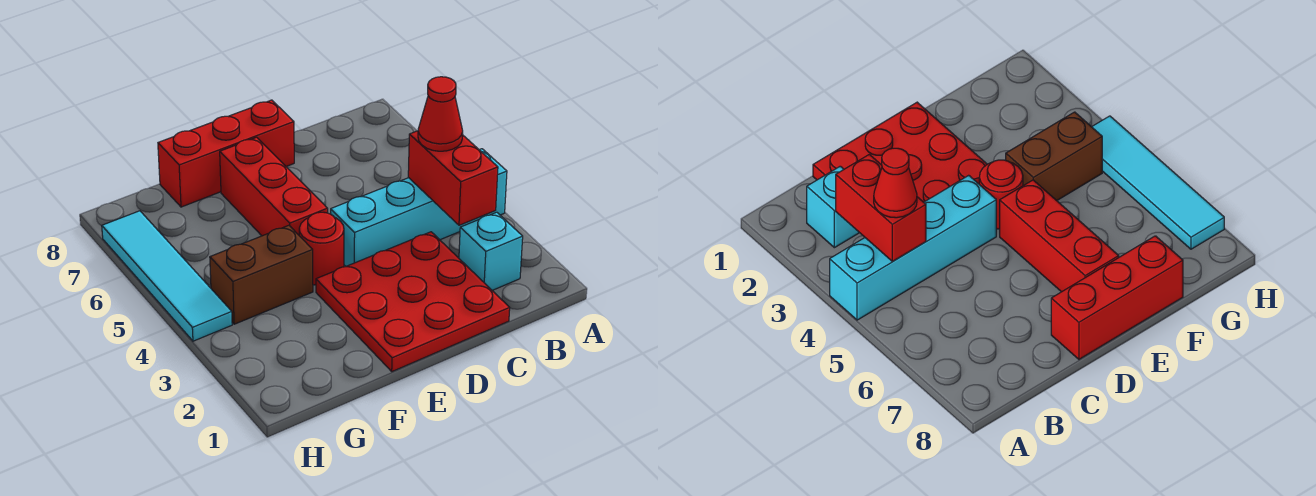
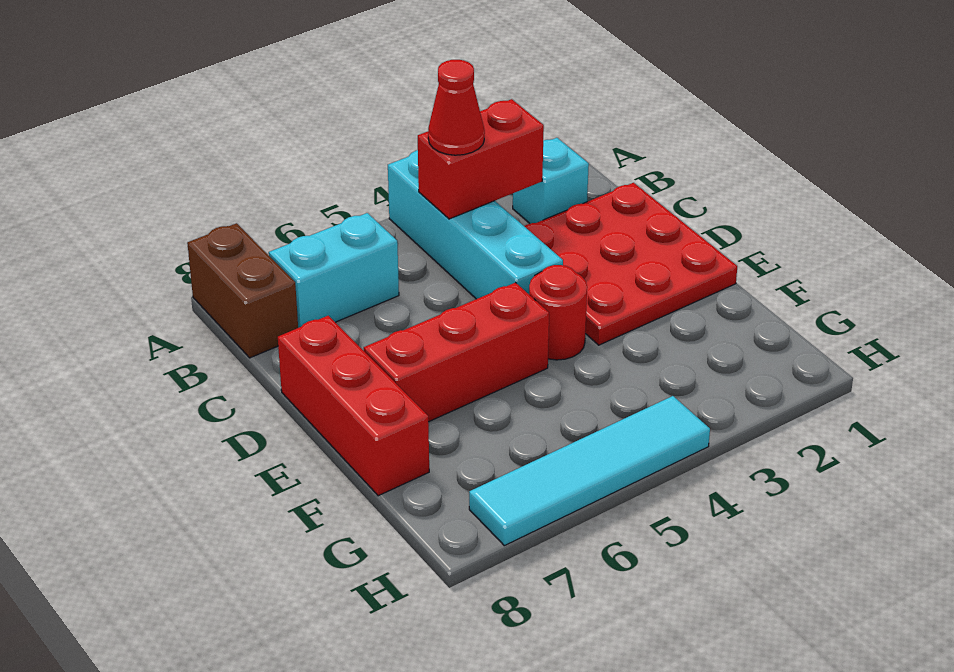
none -> cyan 1x2 brick [269,213,399,328]
brown 1x2 brick [210,225,313,324] -> brown 1x2 brick moved to [187,223,298,358]

